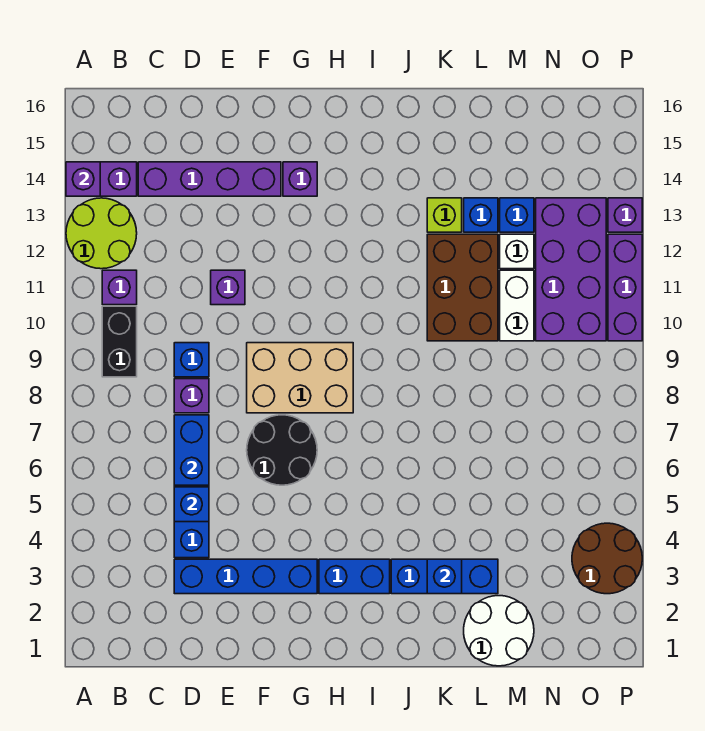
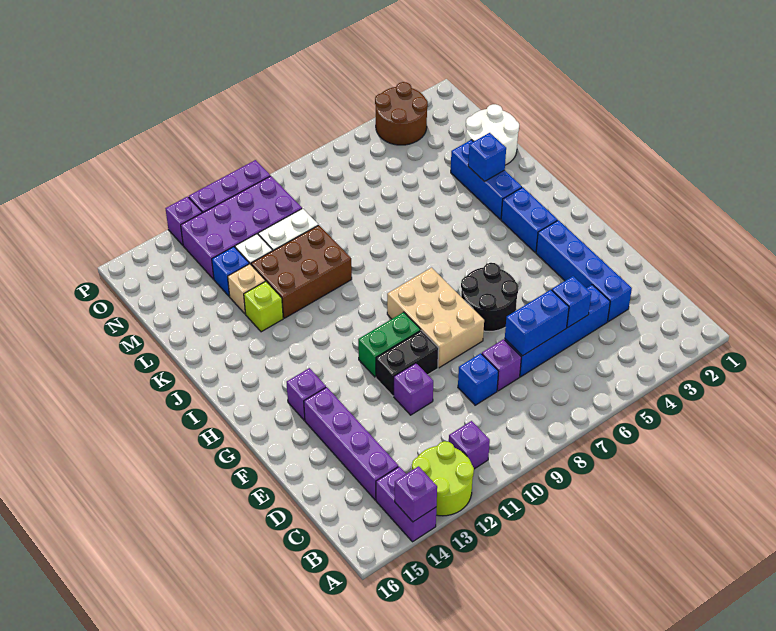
black 1x2 brick [102,306,137,377] -> black 1x2 brick moved to [376,330,439,396]
none -> green 1x2 brick [358,312,421,377]
blue 1x1 brick [464,198,498,232] -> tan 1x1 brick [228,264,265,314]

